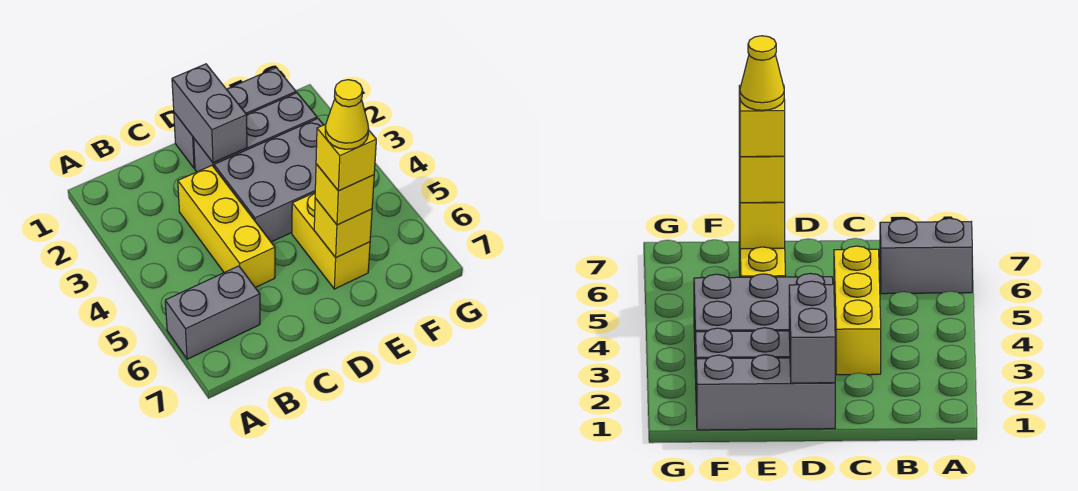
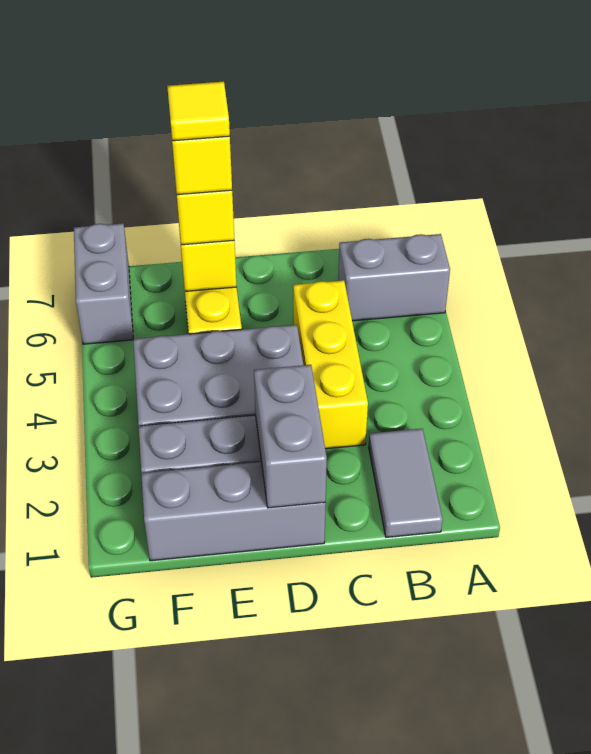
none -> grey 1x2 tile [369,429,443,537]
yellow 1x1 cone [325,80,369,149] -> yellow 1x1 tile [167,82,230,141]
none -> grey 1x2 brick [74,223,133,344]

